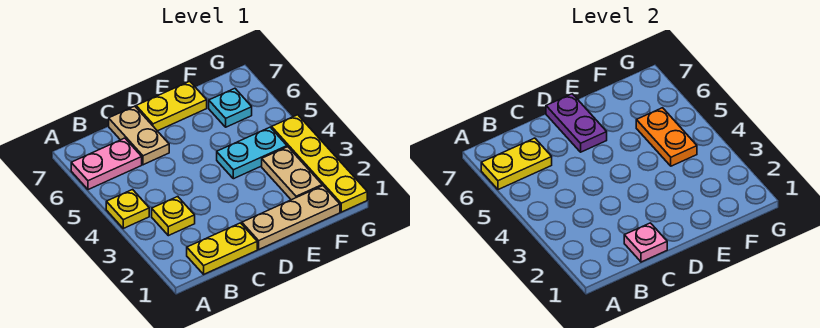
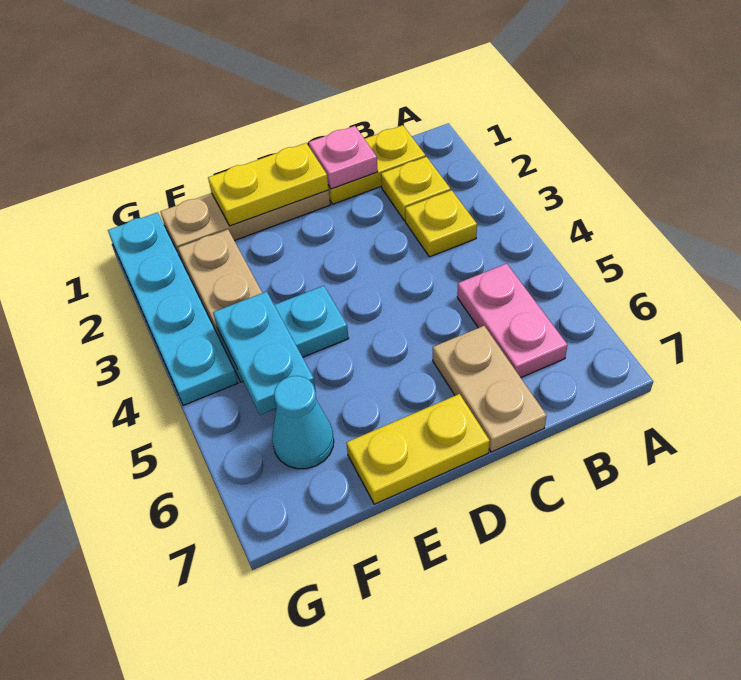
yellow 1x1 plate [106,190,149,228] -> yellow 1x1 plate moved to [381,157,450,221]
pink 1x2 plate [71,138,142,190] -> pink 1x2 plate turned to [457,264,568,377]
yellow 1x2 plate [481,138,552,190] -> yellow 1x2 plate moved to [208,143,329,226]
purple 1x2 plate [546,94,607,152] -> none
orange 1x2 plate [636,108,697,166] -> cyan 1x2 plate [213,292,316,415]
cyan 1x1 plate [209,88,252,127] -> cyan 1x1 cone [272,376,334,469]
yellow 1x4 plate [272,115,367,212] -> cyan 1x4 plate [108,212,238,405]

